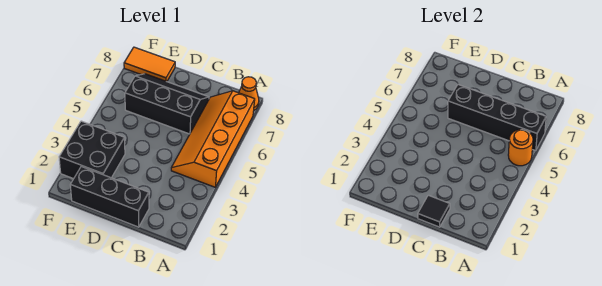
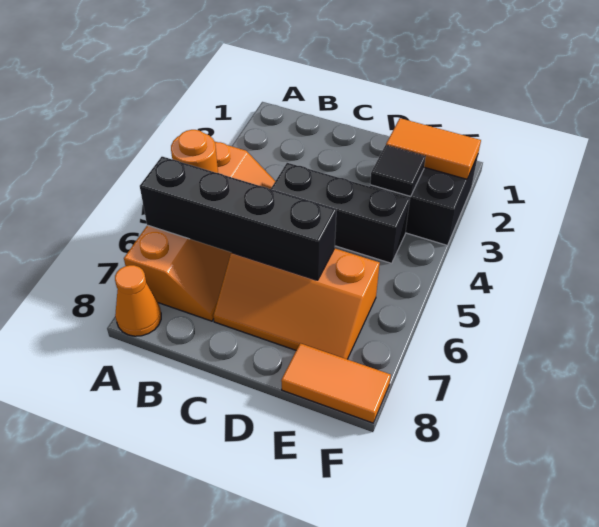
black 1x3 brick [70,166,149,227] -> black 1x3 brick moved to [271,163,410,263]
black 1x1 tile [418,195,450,227] -> black 1x1 tile moved to [370,145,426,196]
black 2x3 slope [125,74,209,134] -> orange 2x3 slope [214,248,380,359]
none -> orange 1x2 tile [386,118,481,179]

